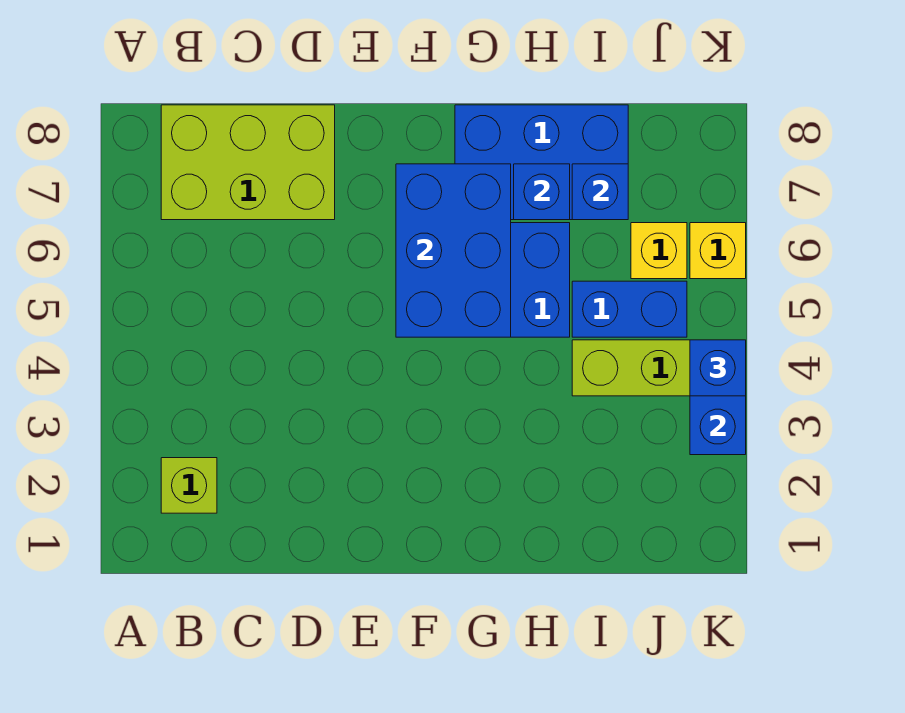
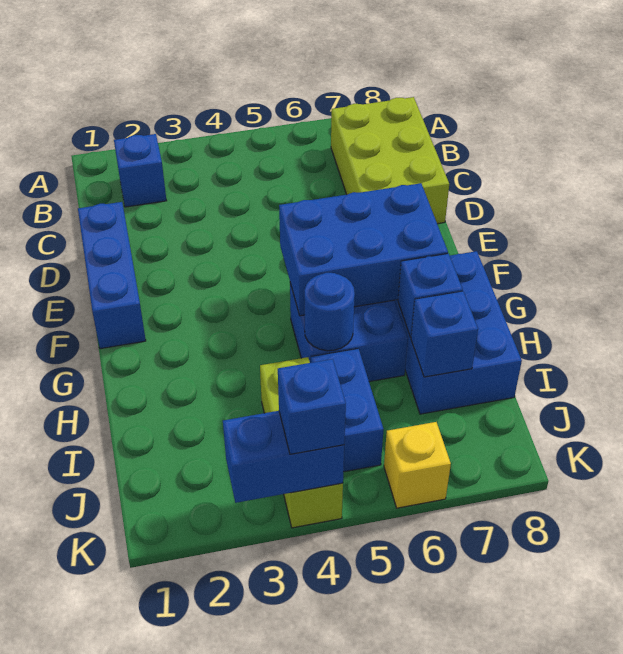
lime 1x1 brick [161,458,217,513] -> blue 1x1 brick [114,134,167,207]
none -> blue 1x3 brick [78,202,146,349]
none -> blue 1x1 round brick [304,273,355,351]
yellow 1x1 brick [631,223,687,279] -> none

